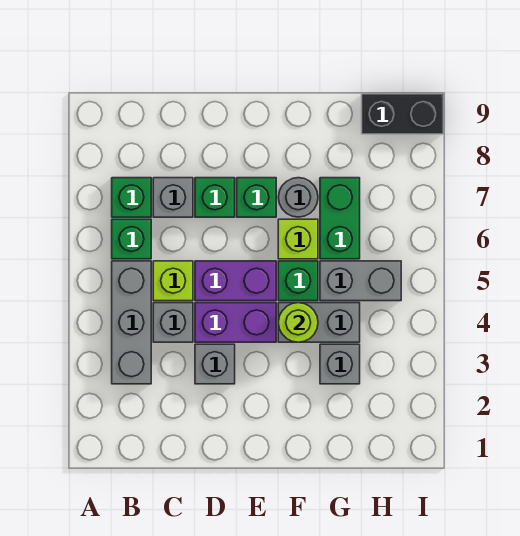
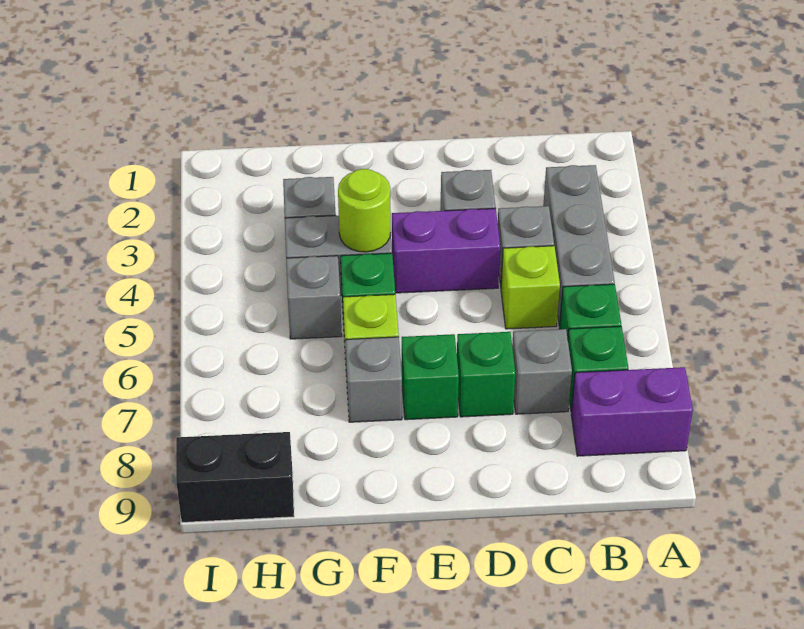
purple 1x2 brick [195,261,276,301] -> purple 1x2 brick moved to [571,367,693,456]
grey 1x1 round brick [278,178,318,217] -> grey 1x1 brick [345,337,402,422]
grey 1x2 brick [320,261,401,301] -> grey 1x1 brick [286,256,342,339]
green 1x2 brick [320,178,360,259] -> none

